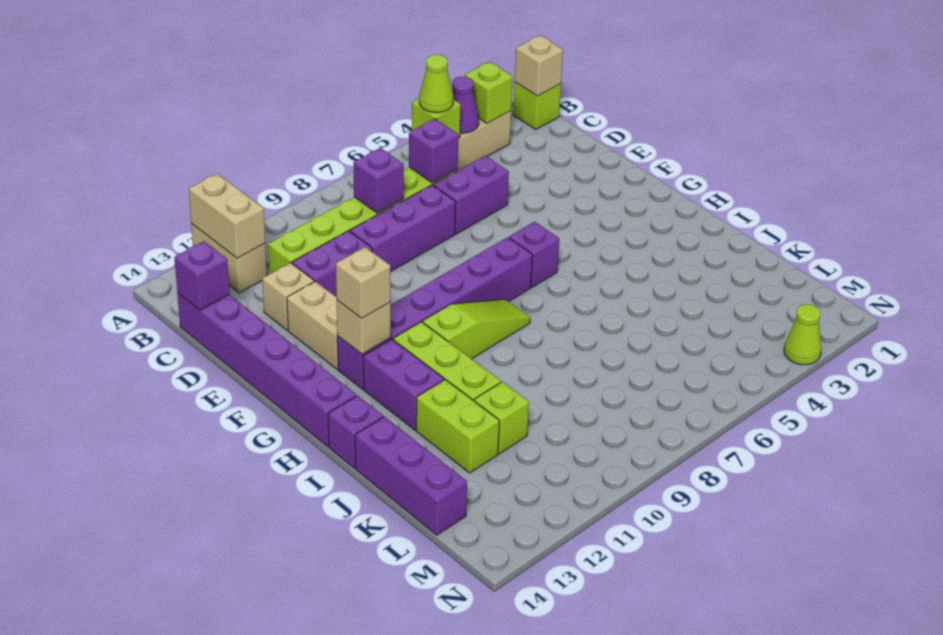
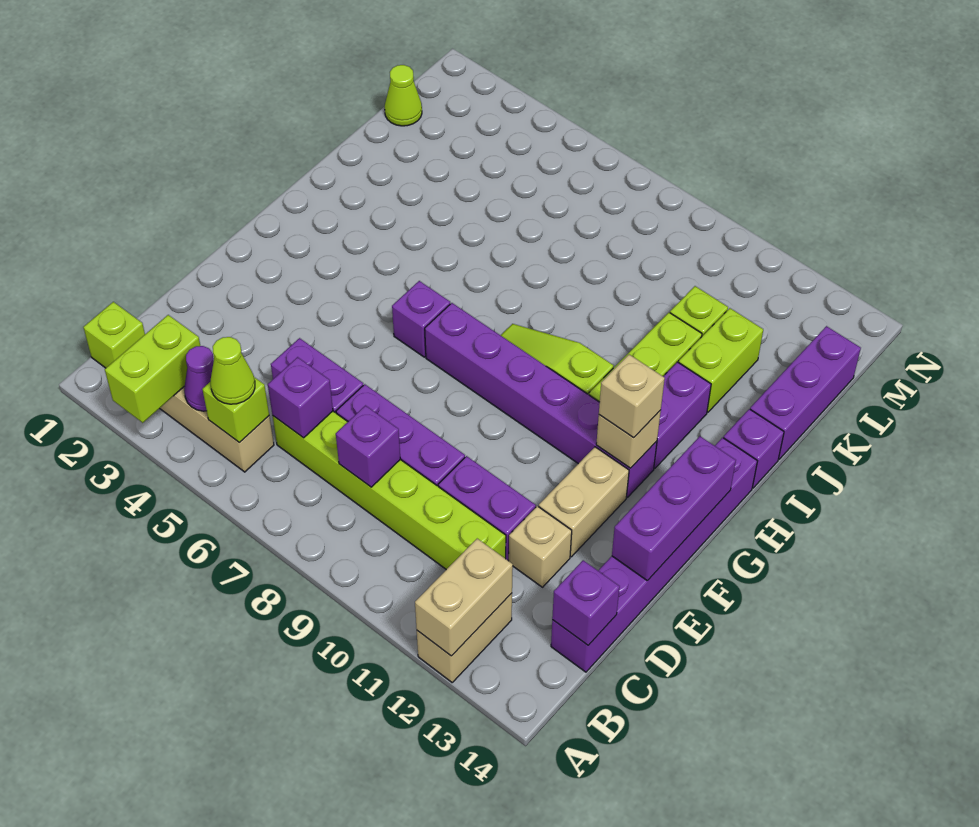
tan 1x1 brick [515,35,563,96] -> none
lime 1x1 brick [465,62,513,123] -> lime 1x2 brick [105,315,200,423]
none -> purple 1x3 brick [612,436,736,581]
lime 1x1 cone [784,304,821,365] -> lime 1x1 cone moved to [385,65,422,126]

